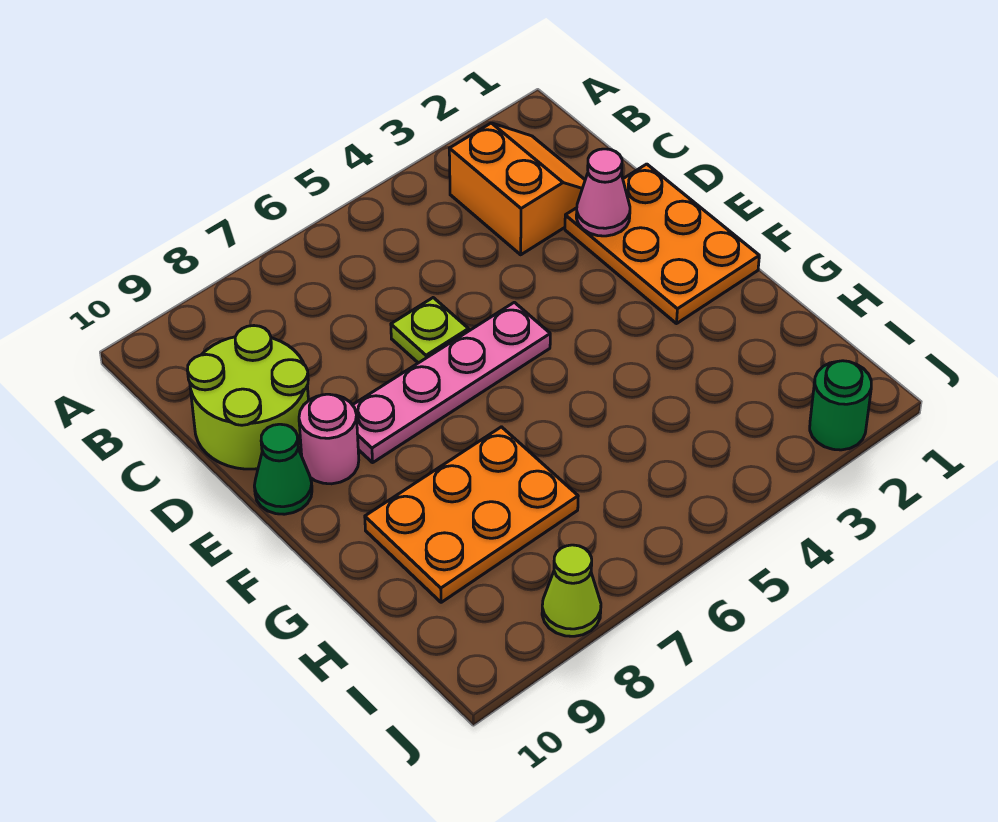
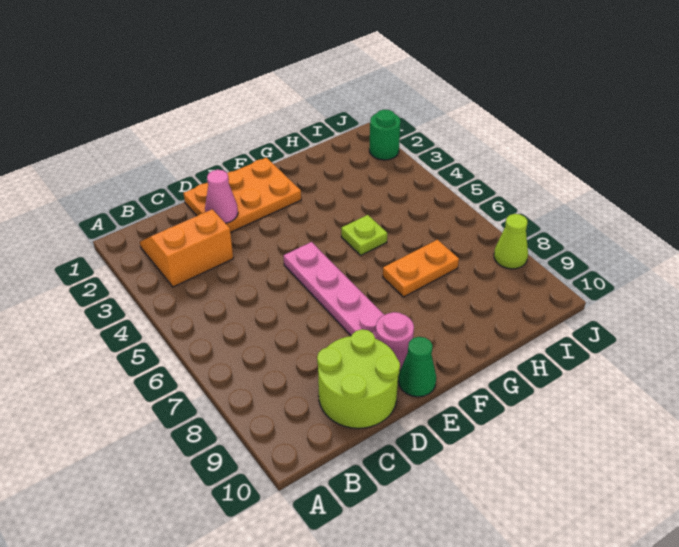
lime 1x1 plate [391,298,469,363] -> lime 1x1 plate moved to [341,215,387,255]
orange 2x3 plate [365,427,578,602] -> orange 1x2 plate [383,240,459,297]

